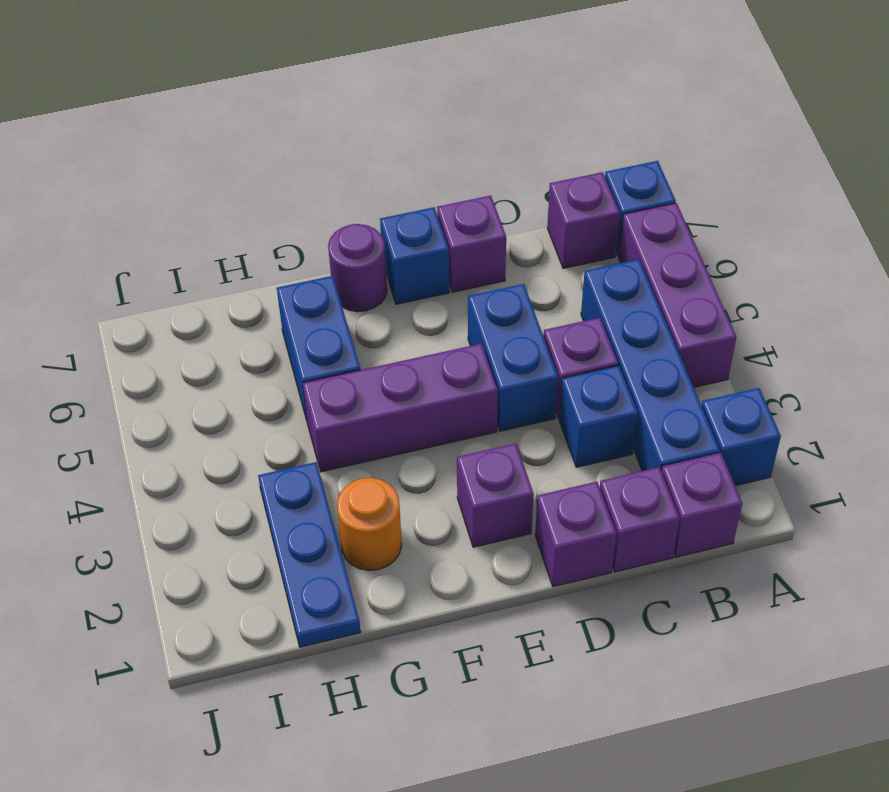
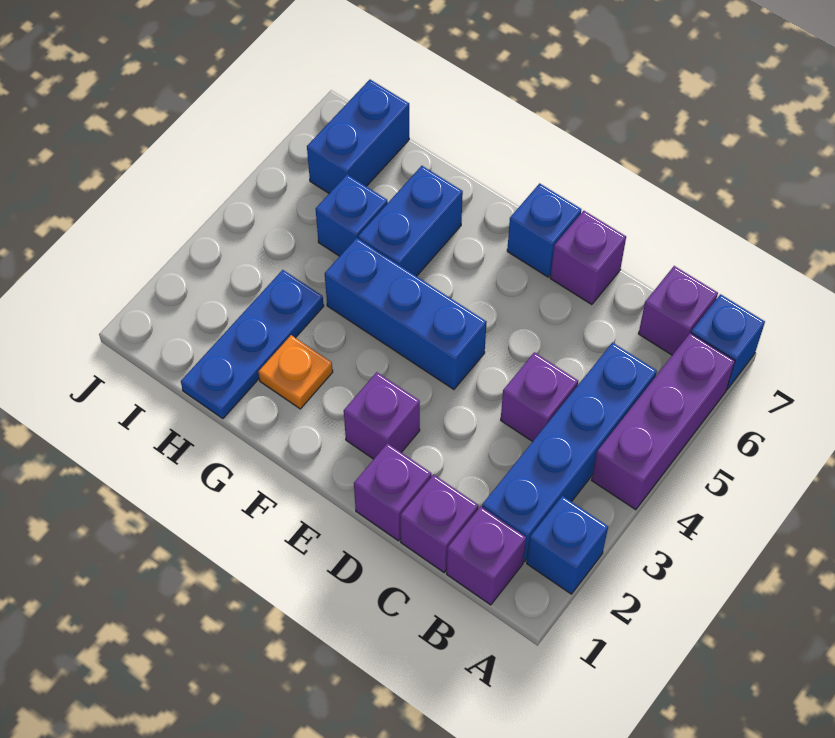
blue 1x1 brick [559,366,638,467] -> blue 1x1 brick moved to [316,175,388,256]
blue 1x2 brick [468,284,558,431] -> blue 1x2 brick moved to [307,80,409,193]
purple 1x3 brick [303,344,498,472] -> blue 1x3 brick [325,238,487,389]
purple 1x1 round brick [328,224,387,312] -> none
orange 1x1 round brick [337,478,402,570] -> orange 1x1 plate [258,335,333,409]

